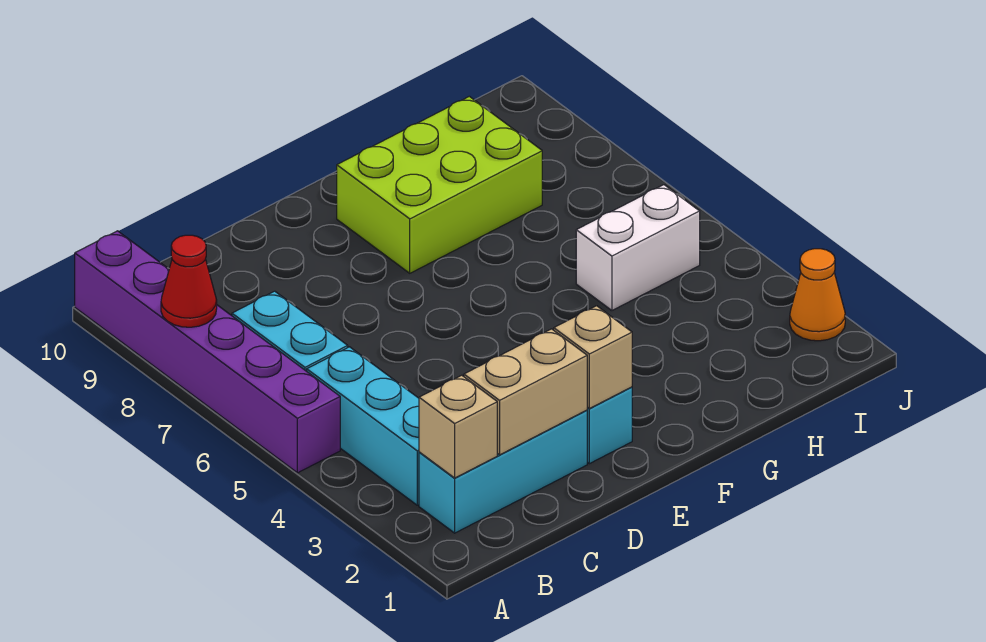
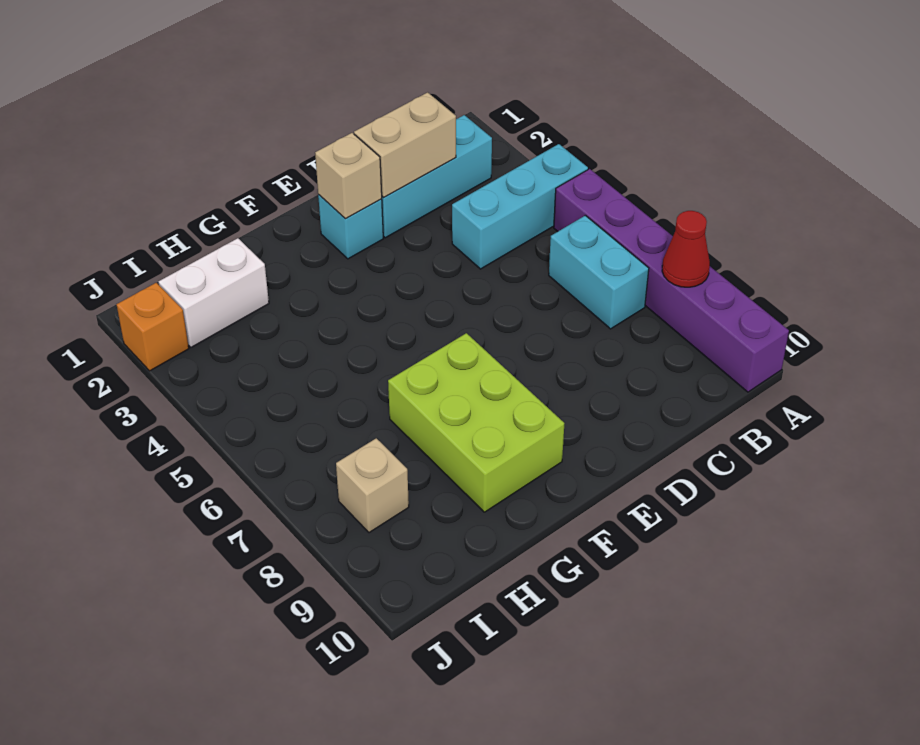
tan 1x1 brick [419,375,497,478] -> tan 1x1 brick moved to [336,438,409,533]
cyan 1x3 brick [307,347,419,505] -> cyan 1x3 brick turned to [452,144,588,269]
lime 2x3 brick [337,96,542,273] -> lime 2x3 brick turned to [388,333,564,512]
white 1x2 brick [576,185,700,310] -> white 1x2 brick moved to [158,238,269,347]
orange 1x1 cone [790,249,845,341] -> orange 1x1 brick [116,283,189,371]

